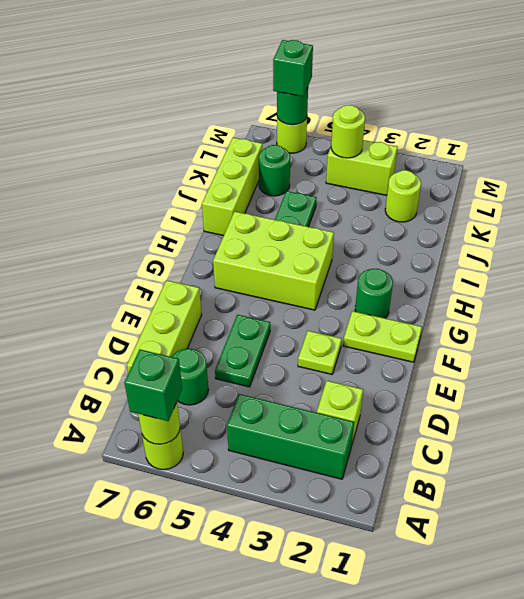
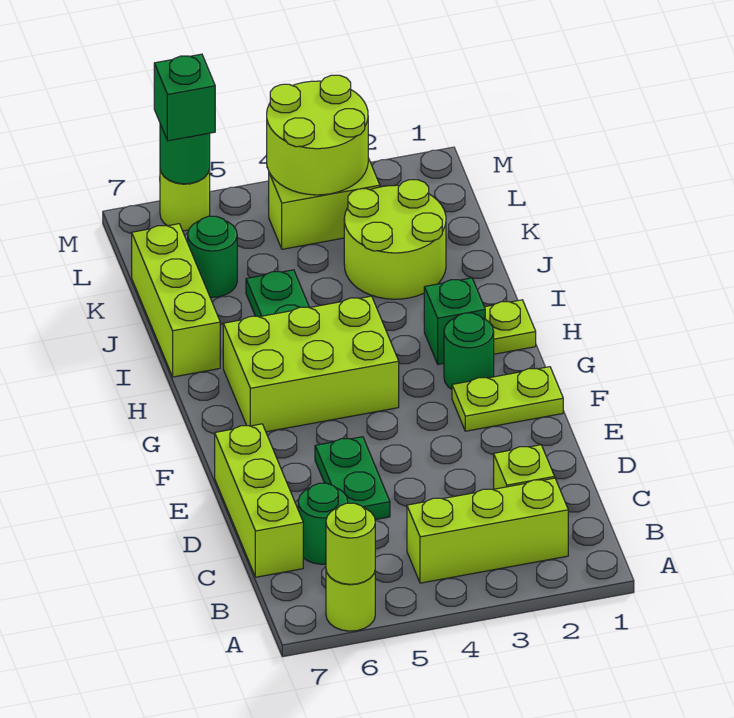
green 1x1 brick [124,350,182,421] -> green 1x1 brick moved to [424,278,485,364]
green 1x3 brick [227,394,354,479] -> lime 1x3 brick [407,478,568,583]
lime 1x1 plate [298,331,342,374] -> lime 1x1 plate moved to [485,300,536,354]
lime 1x1 round brick [385,170,421,222] -> lime 2x2 round brick [344,180,446,299]
lime 1x1 round brick [331,105,365,158] -> lime 2x2 round brick [267,75,368,195]

